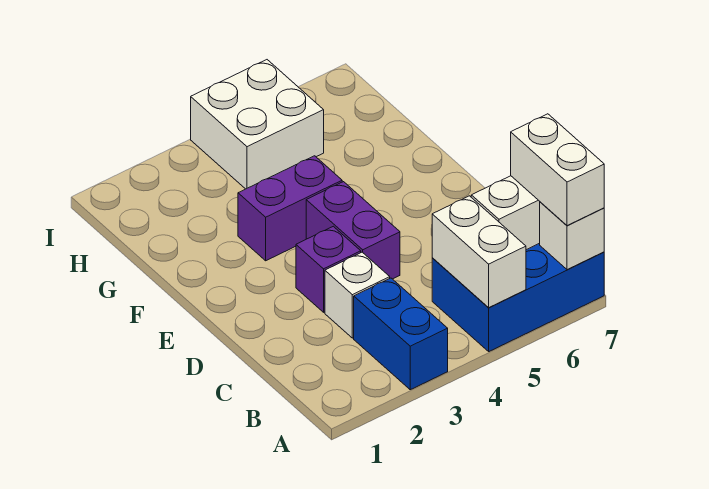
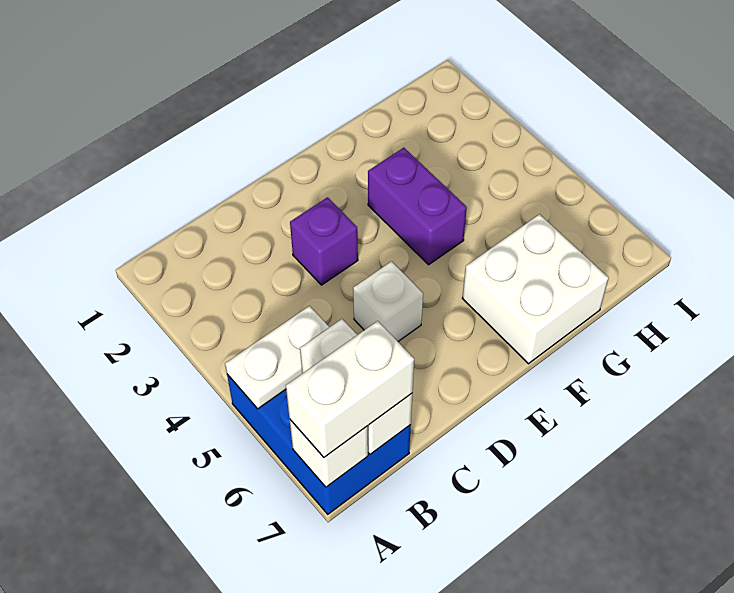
blue 1x2 brick [354,278,448,390] -> none
white 1x2 brick [432,196,526,307] -> white 1x2 plate [225,306,329,409]
white 1x1 brick [325,252,390,338] -> white 1x1 brick moved to [353,261,423,341]
purple 1x2 brick [306,182,400,279] -> none
white 2x2 brick [191,60,324,189] -> white 2x2 brick moved to [462,214,609,364]

